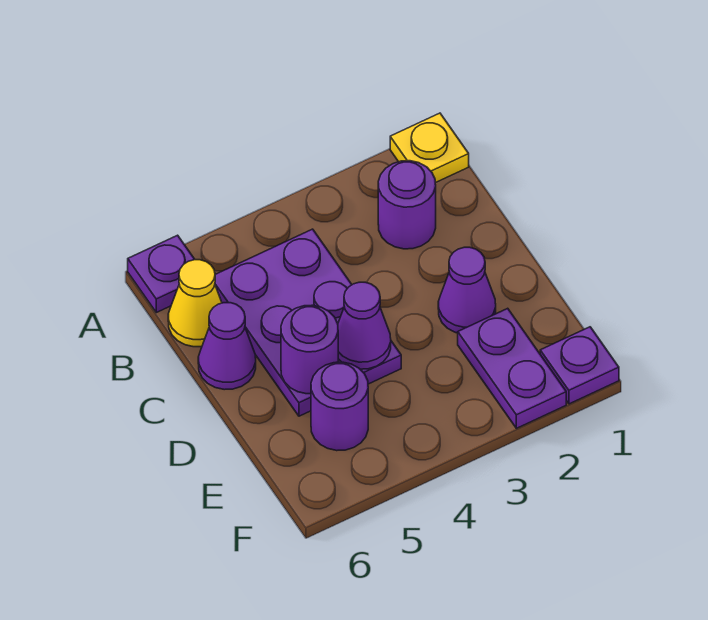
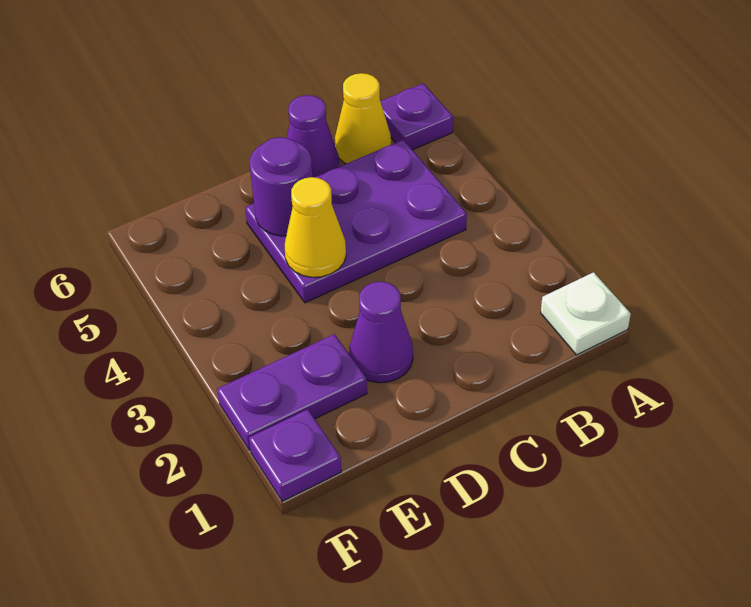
yellow 1x1 plate [390,113,469,183] -> white 1x1 plate [541,272,631,355]
purple 1x1 round brick [378,161,436,249] -> none
purple 1x1 cone [338,282,391,369] -> yellow 1x1 cone [285,177,346,277]
purple 1x1 round brick [311,362,368,451] -> none

